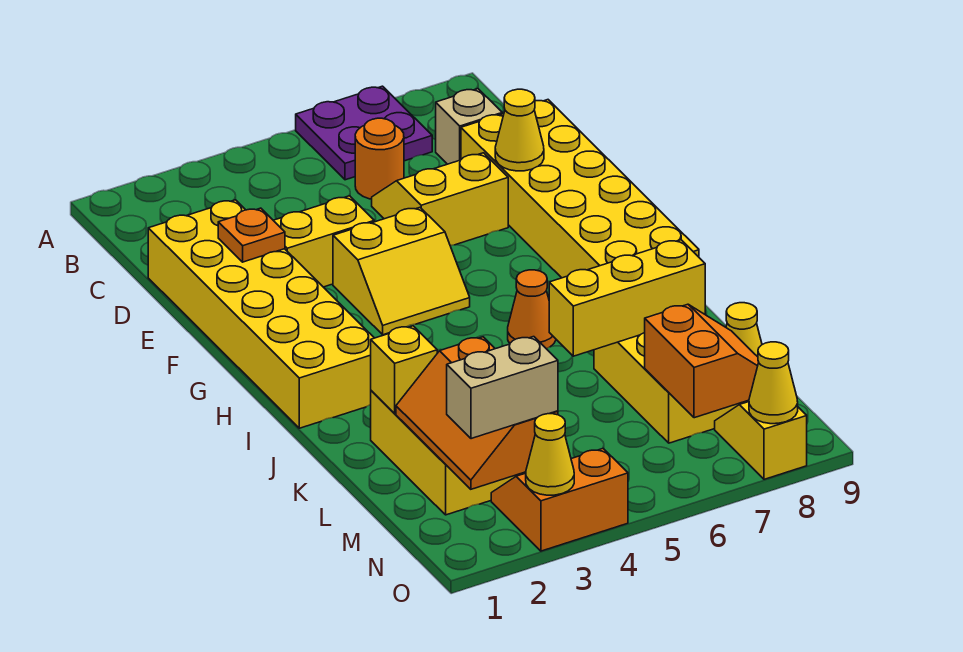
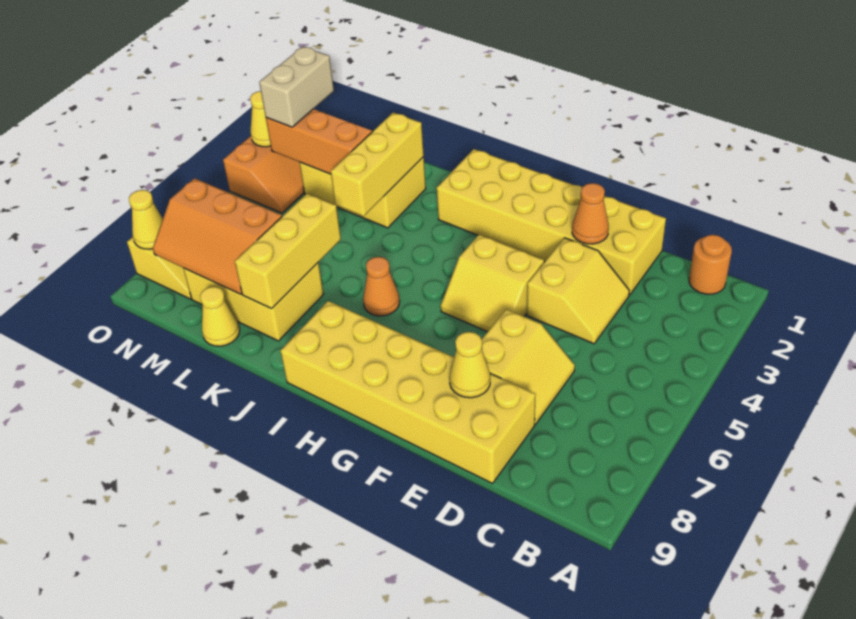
purple 2x2 plate [296,86,432,180] -> none
orange 1x1 round brick [355,118,404,199] -> orange 1x1 round brick moved to [689,235,732,294]
tan 1x1 brick [436,89,502,164] -> none
orange 1x1 plate [218,208,285,262] -> orange 1x1 cone [572,183,609,244]
yellow 2x2 slope [333,208,470,335] -> yellow 2x2 slope turned to [441,234,544,332]
yellow 1x1 brick [371,326,437,414] -> yellow 1x3 brick [331,113,424,216]
orange 2x2 slope [645,304,759,418] -> orange 2x3 slope [153,178,282,294]

